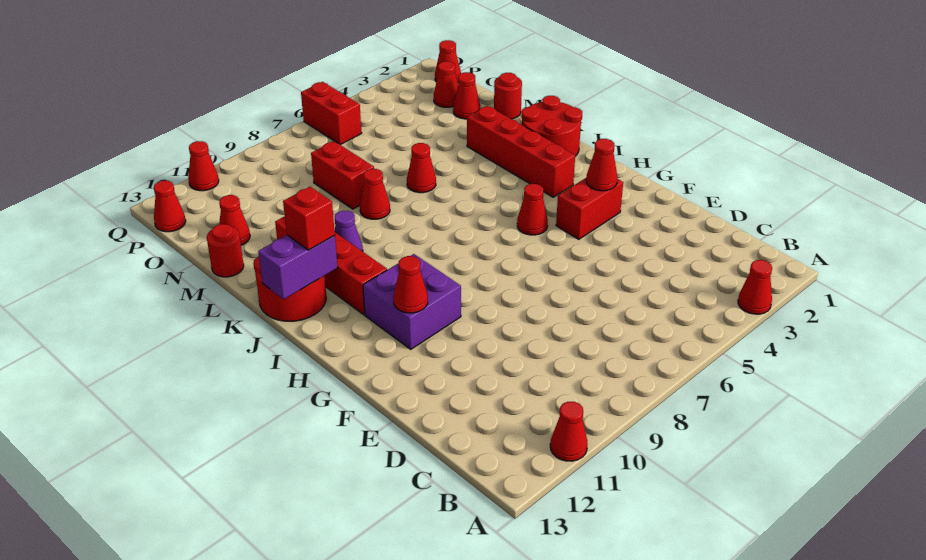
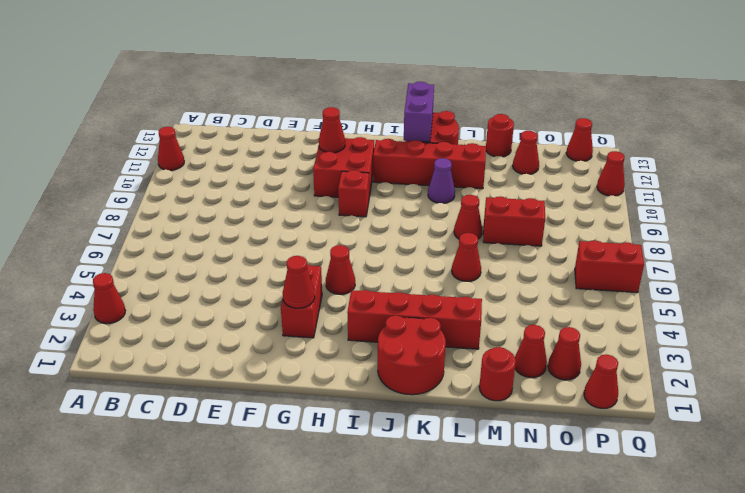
purple 2x2 brick [363,254,461,349] -> red 2x2 brick [313,137,374,197]
red 1x1 brick [283,187,335,250] -> red 1x1 brick moved to [338,170,369,217]

